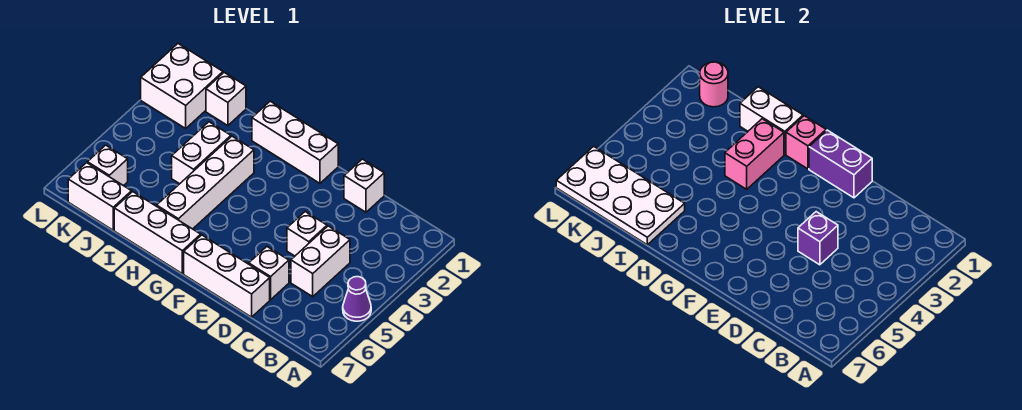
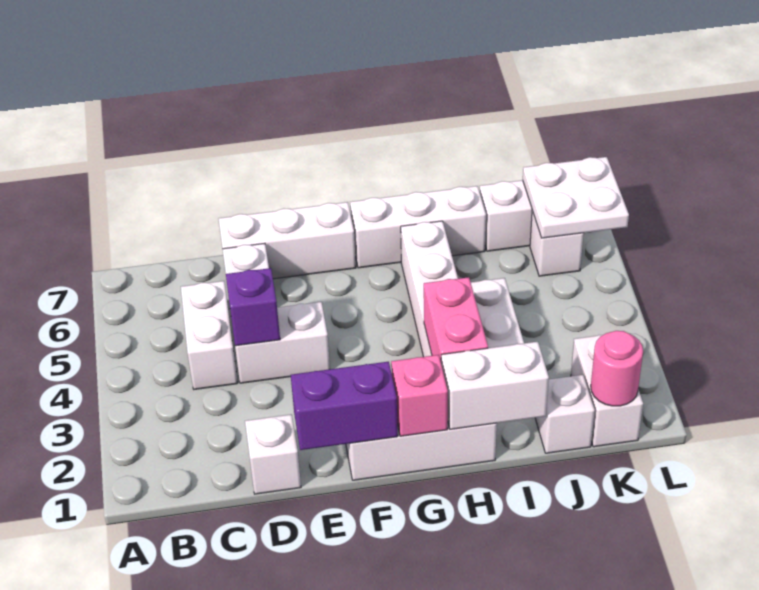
purple 1x1 cone [343,277,371,321] -> none
white 1x1 brick [287,212,327,256] -> white 1x2 brick [235,302,330,383]
white 2x4 plate [556,146,685,245] -> white 2x2 plate [523,157,629,238]
white 2x2 brick [141,44,223,128] -> white 1x2 brick [571,335,643,447]

